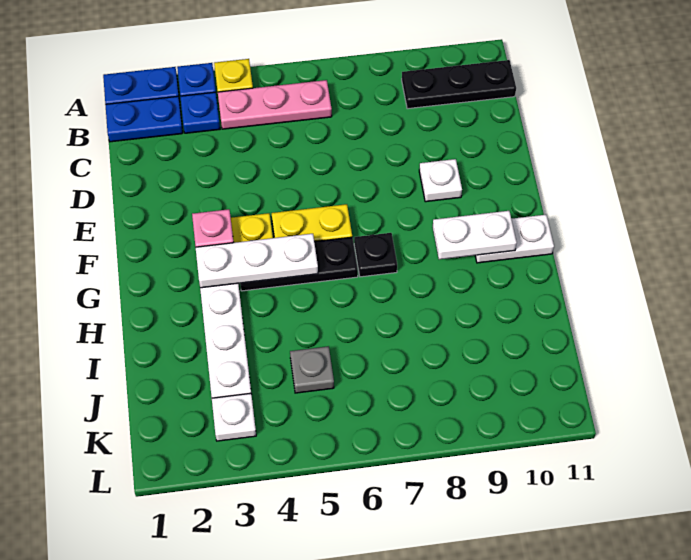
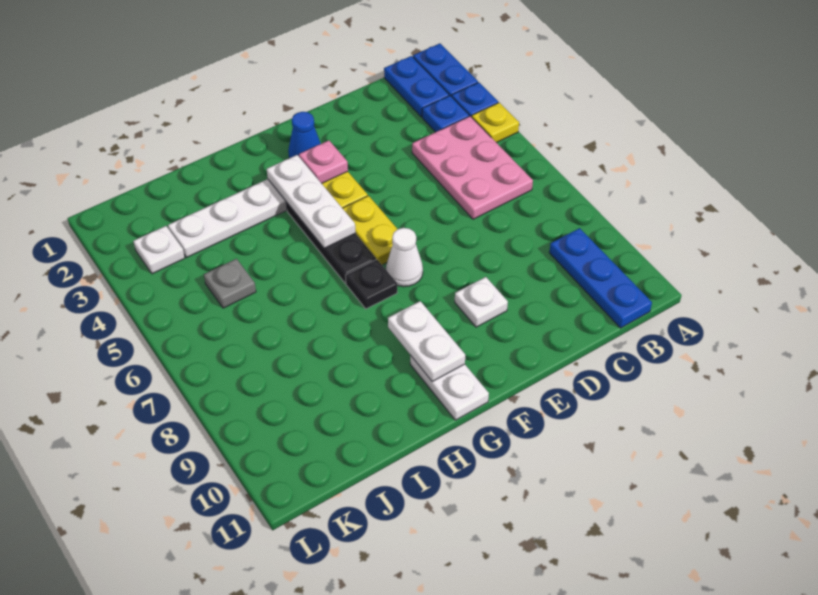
pink 1x3 plate [218,80,332,129] -> pink 2x3 plate [412,116,533,219]
black 1x3 plate [402,60,516,109] -> blue 1x3 plate [549,228,652,328]
none -> blue 1x1 cone [288,112,321,158]
none -> white 1x1 cone [386,228,423,287]

